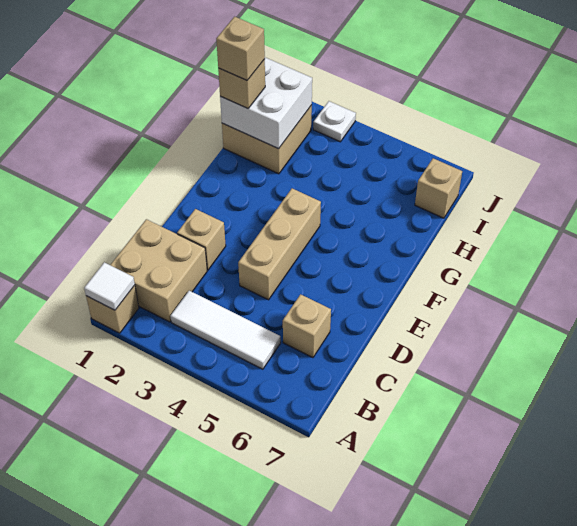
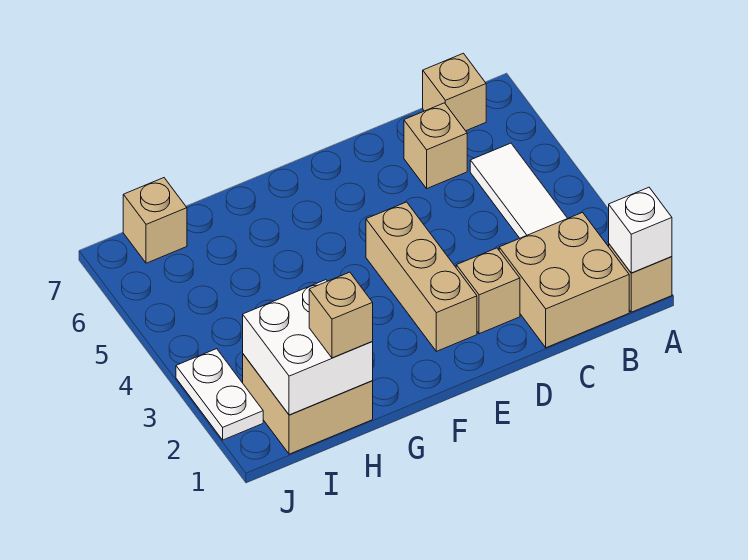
white 1x1 tile [84,262,135,310] -> white 1x1 brick [609,187,672,273]
tan 1x3 brick [238,188,321,300] -> tan 1x3 brick turned to [366,202,477,351]
tan 1x1 brick [216,17,265,80] -> tan 1x1 brick moved to [423,53,486,131]
white 1x1 plate [313,101,356,142] -> white 1x2 plate [176,349,263,440]

